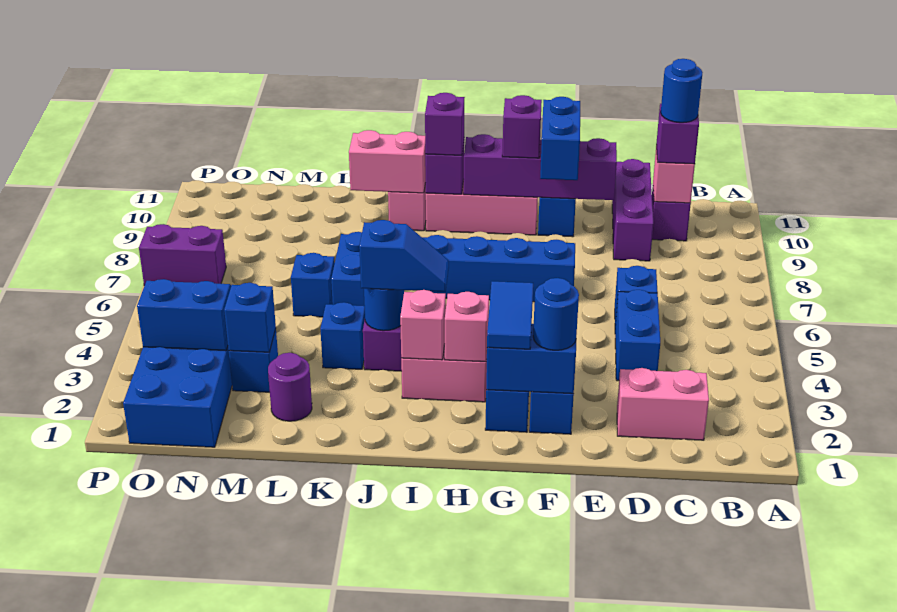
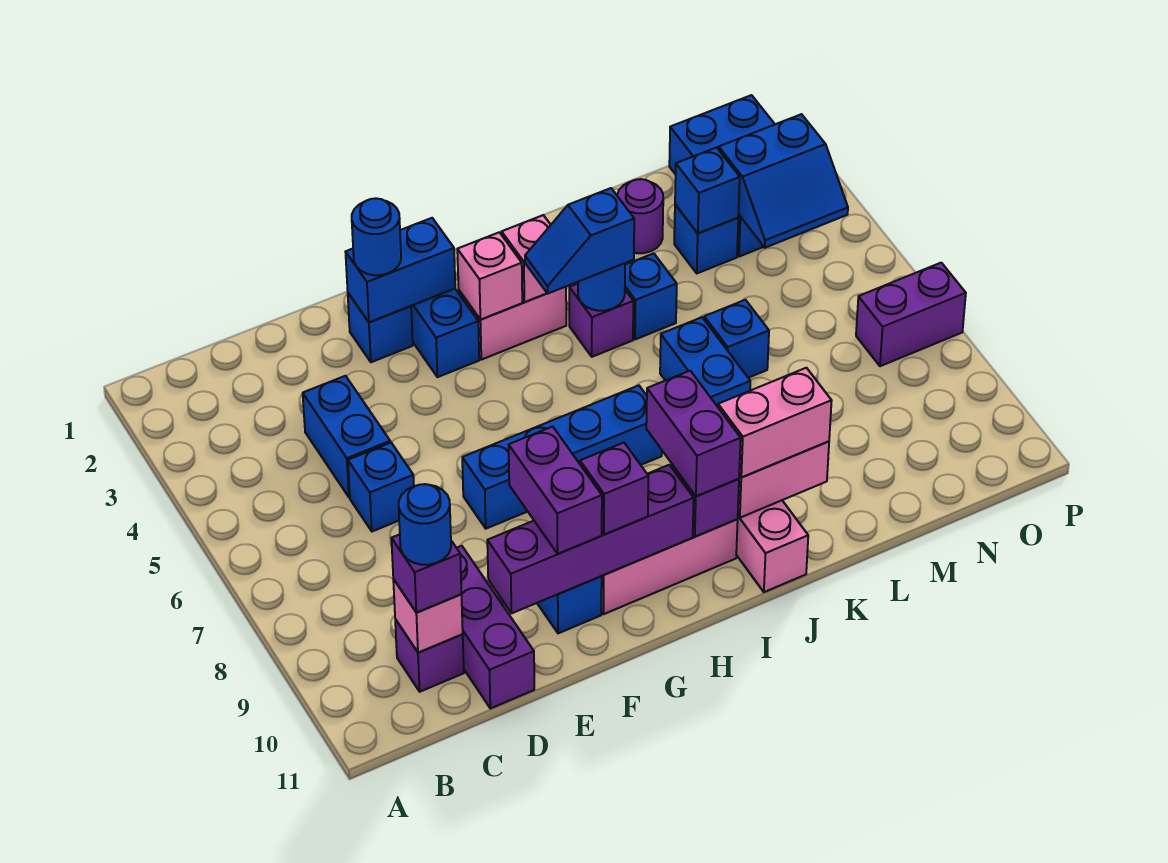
pink 1x2 brick [617,368,709,440] -> pink 1x2 brick moved to [718,368,832,478]
blue 1x2 brick [540,97,580,180] -> purple 1x2 brick [509,427,602,554]
blue 1x2 tile [487,281,533,349] -> none
purple 1x1 brick [425,93,465,155] -> purple 1x2 brick [646,371,741,496]

